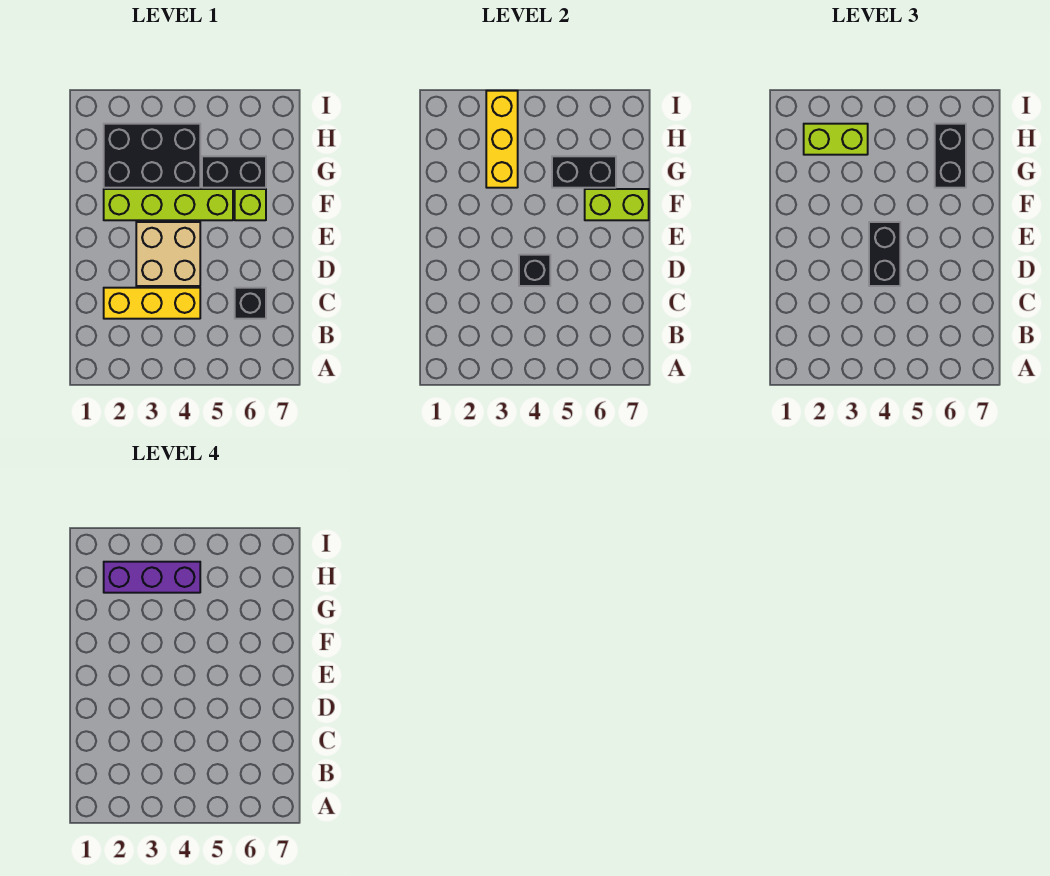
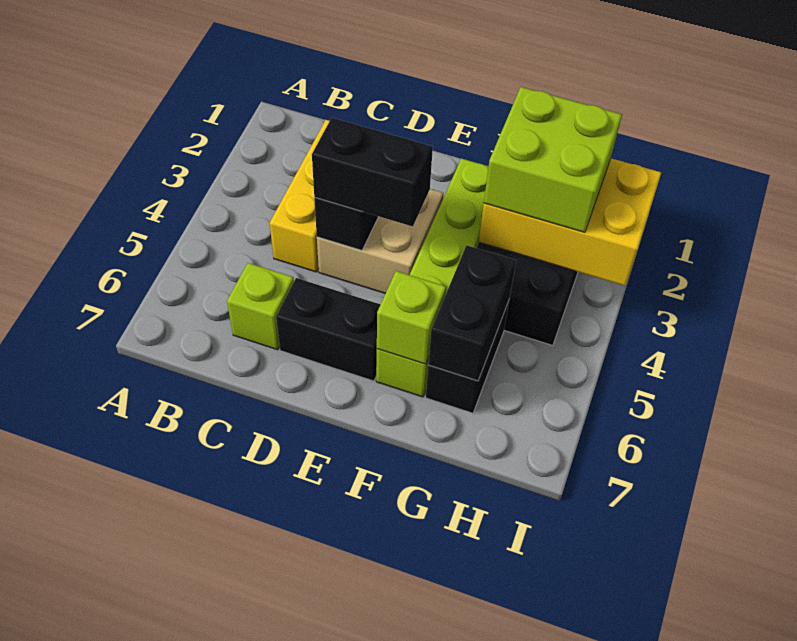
black 1x1 brick [235,288,266,319] -> lime 1x1 brick [227,263,294,350]
lime 1x2 brick [585,189,649,220] -> lime 1x1 brick [377,271,446,364]
yellow 1x3 brick [486,91,518,188] -> yellow 2x3 brick [479,158,661,286]
black 1x2 brick [935,124,966,188] -> black 1x2 brick moved to [276,278,380,381]
lime 1x2 brick [804,124,868,155] -> lime 2x2 brick [484,87,622,232]
purple 1x3 brick [104,562,200,593] -> none

